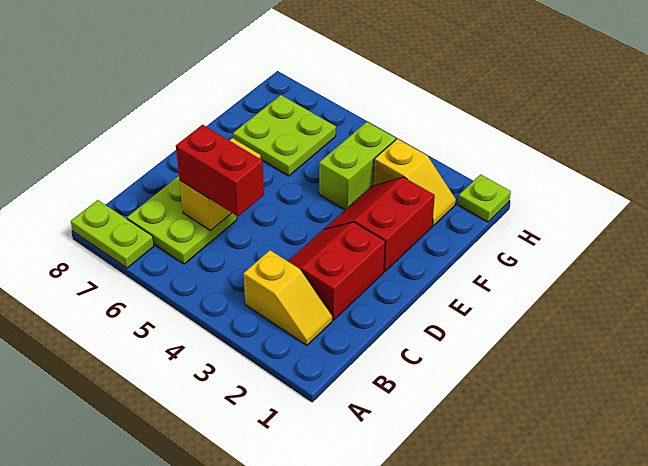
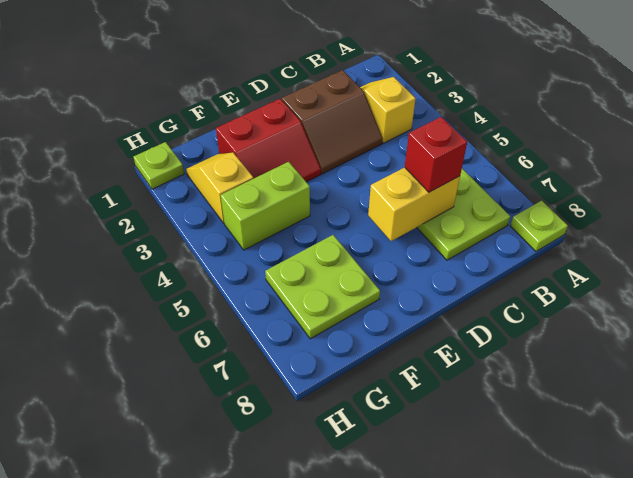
lime 1x2 plate [71,200,154,268] -> lime 1x1 plate [510,200,568,251]
red 2x2 slope [288,222,385,320] -> brown 2x2 slope [282,70,383,174]
red 1x2 brick [176,125,264,216] -> red 1x1 brick [405,117,467,192]

